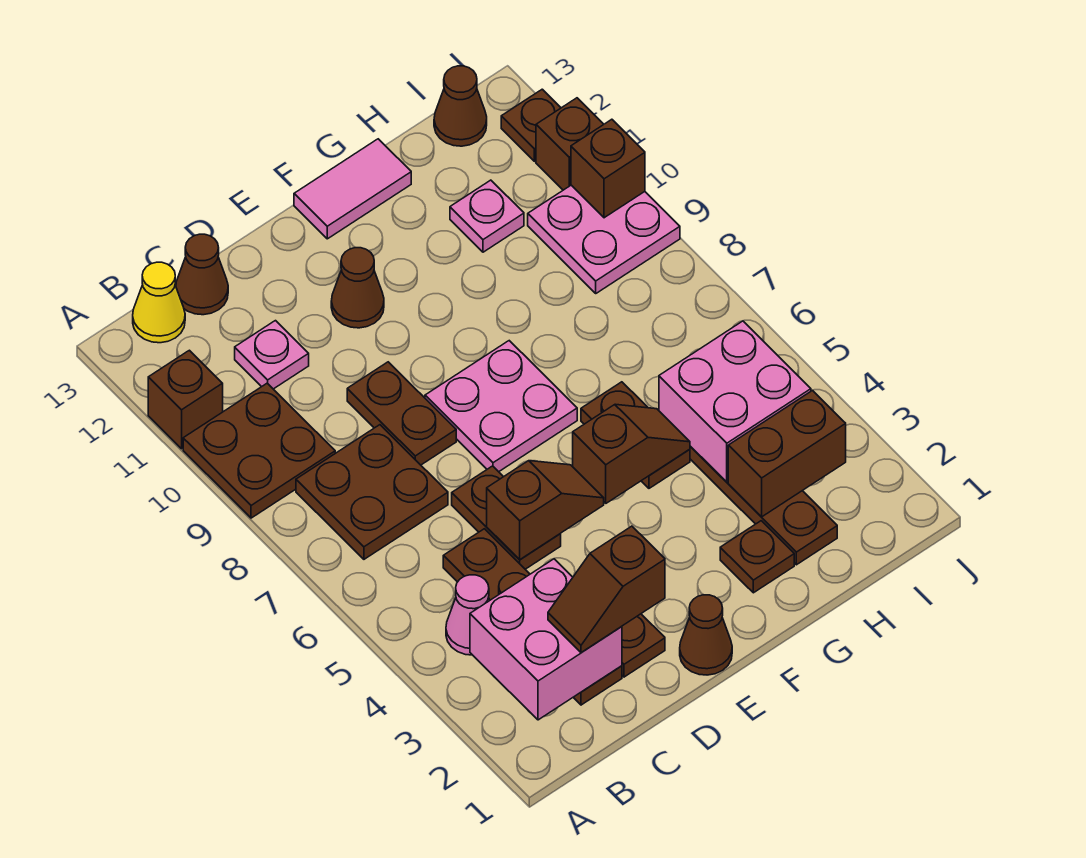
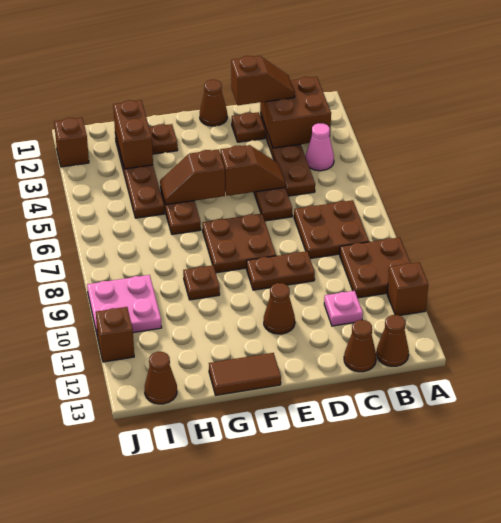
pink 2x2 brick [470,559,622,720] -> brown 2x2 brick [260,77,331,148]
yellow 1x1 cone [133,262,185,343] -> brown 1x1 cone [377,315,409,366]
brown 1x2 slope [487,461,604,560] -> brown 1x2 slope turned to [220,145,285,196]
brown 1x2 plate [347,362,456,465] -> brown 1x2 plate turned to [246,251,315,290]
pink 2x2 plate [425,341,577,472] -> brown 2x2 plate [202,214,276,273]
pink 1x2 tile [294,139,411,239] -> brown 1x2 tile [209,353,281,395]
brown 1x2 brick [728,390,846,517] -> brown 1x2 brick turned to [113,100,153,169]
pink 2x2 brick [659,321,811,482] -> none
pink 1x1 plate [450,180,524,252] -> none
brown 1x1 brick [571,119,645,218] -> brown 1x1 brick moved to [54,118,89,167]
brown 1x1 plate [501,89,561,161] -> brown 1x1 plate moved to [183,265,220,300]

